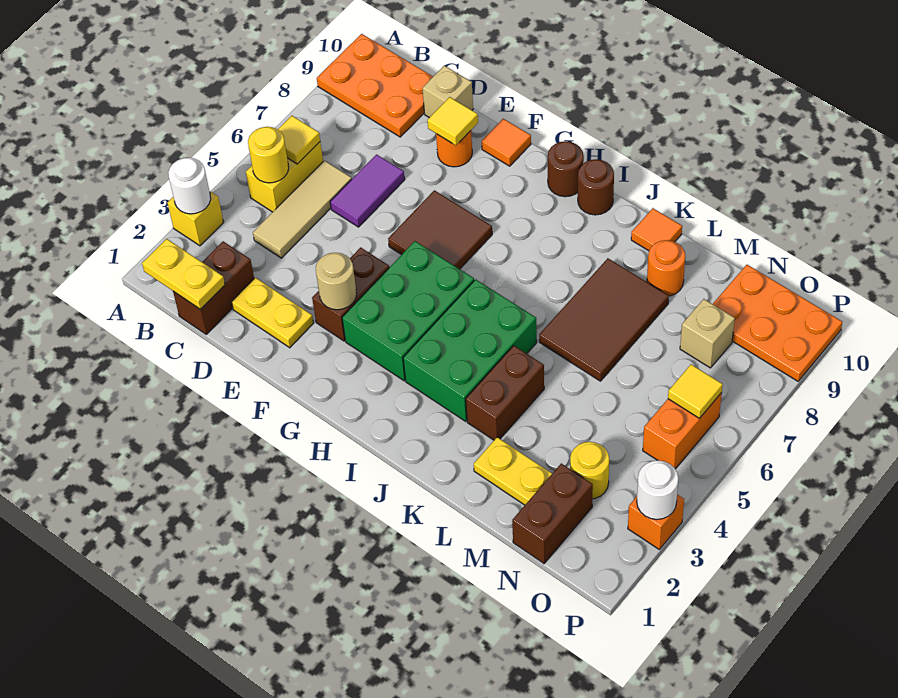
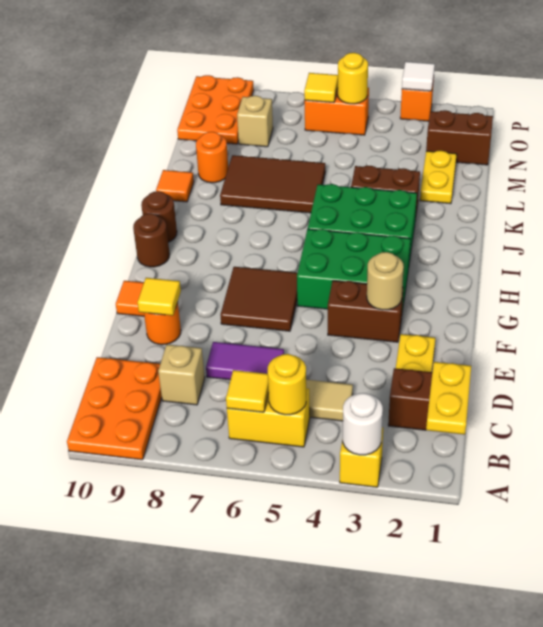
tan 1x1 brick [422,66,473,118] -> tan 1x1 brick moved to [158,344,205,405]
yellow 1x1 round brick [570,442,609,499] -> yellow 1x1 round brick moved to [338,53,368,104]
white 1x1 round brick [637,460,678,520] -> white 1x1 tile [402,62,435,91]

